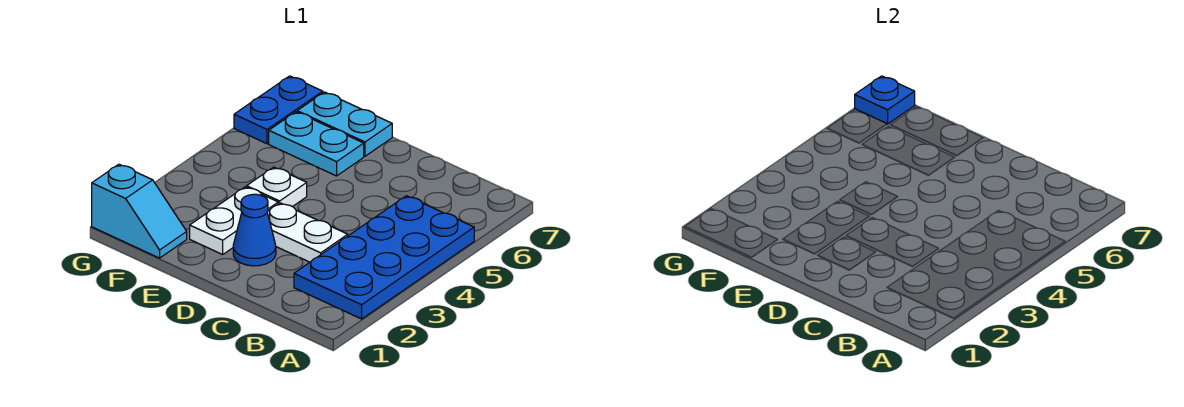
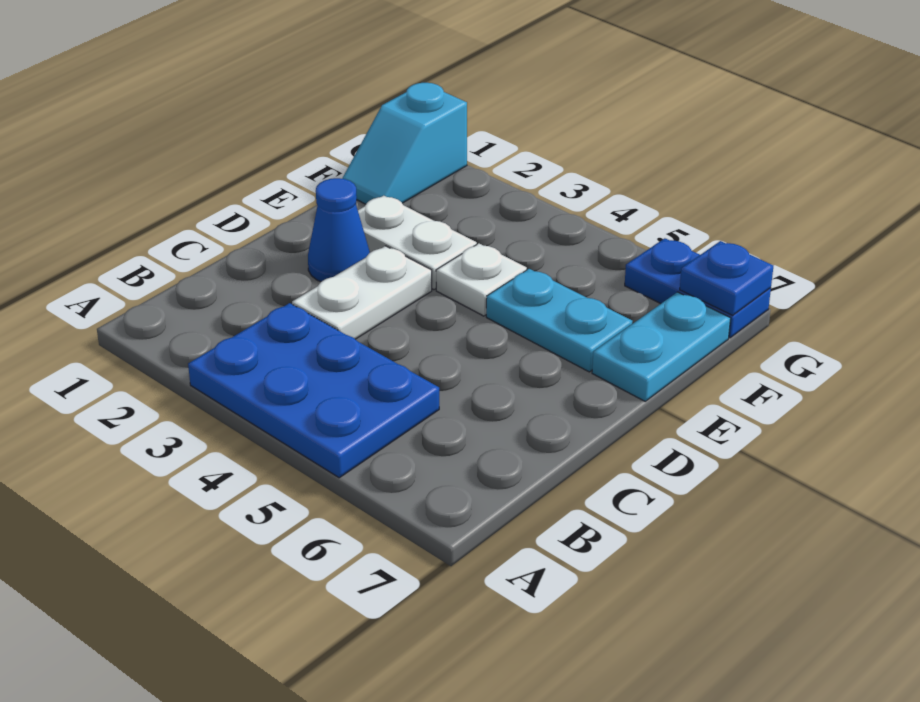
blue 2x4 plate [294,196,474,319] -> blue 2x3 plate [188,303,439,478]
cyan 1x2 plate [269,112,364,176] -> cyan 1x2 plate turned to [486,269,633,372]

